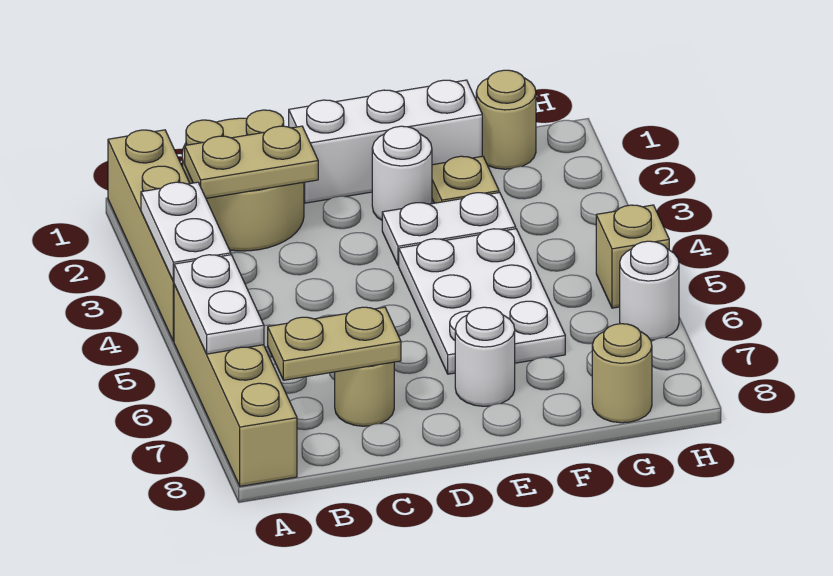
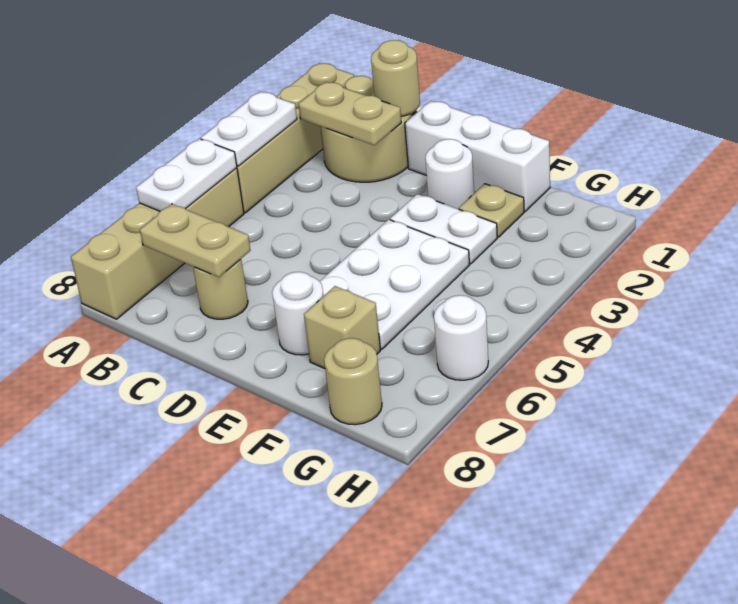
tan 1x1 round brick [476,70,536,169] -> tan 1x1 round brick moved to [371,40,420,116]
tan 1x1 brick [596,205,669,308] -> tan 1x1 brick moved to [304,286,381,369]

